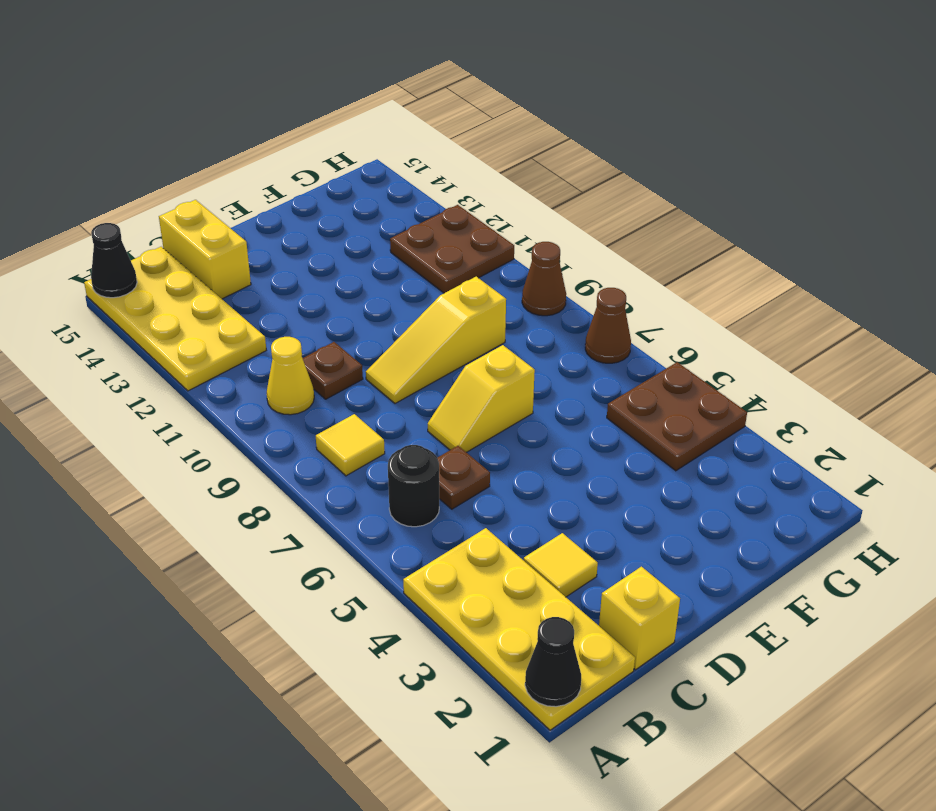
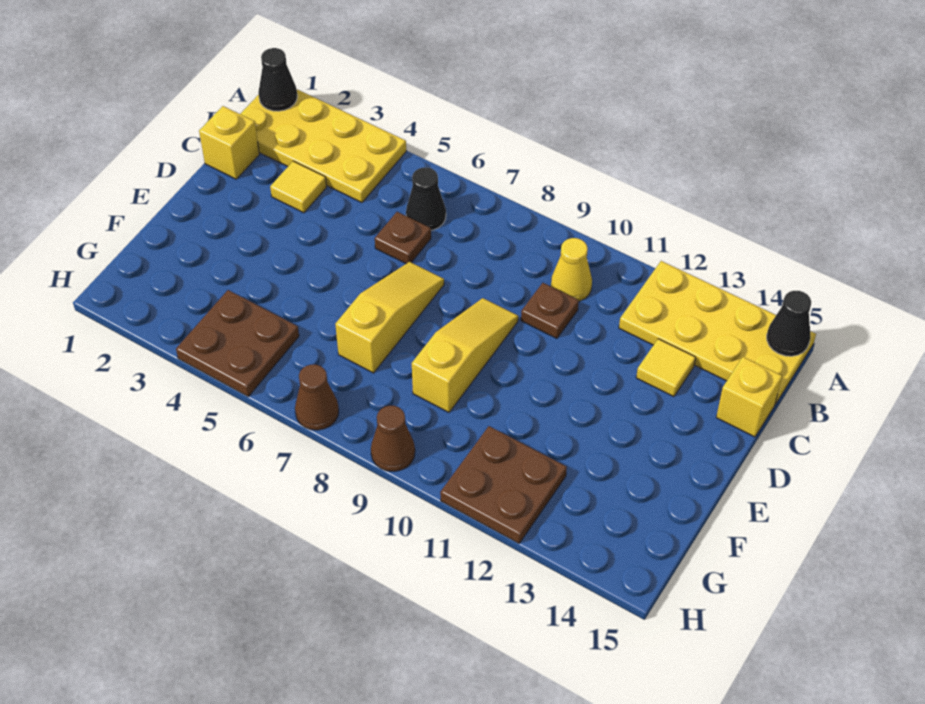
black 1x1 round brick [388,445,439,527] -> black 1x1 cone [406,167,446,230]
yellow 1x1 tile [316,414,385,476] -> yellow 1x1 tile moved to [636,339,696,397]
yellow 1x2 brick [159,200,251,299] -> yellow 1x1 brick [716,357,782,437]
yellow 1x2 slope [428,345,535,452] -> yellow 1x3 slope [335,262,444,373]

